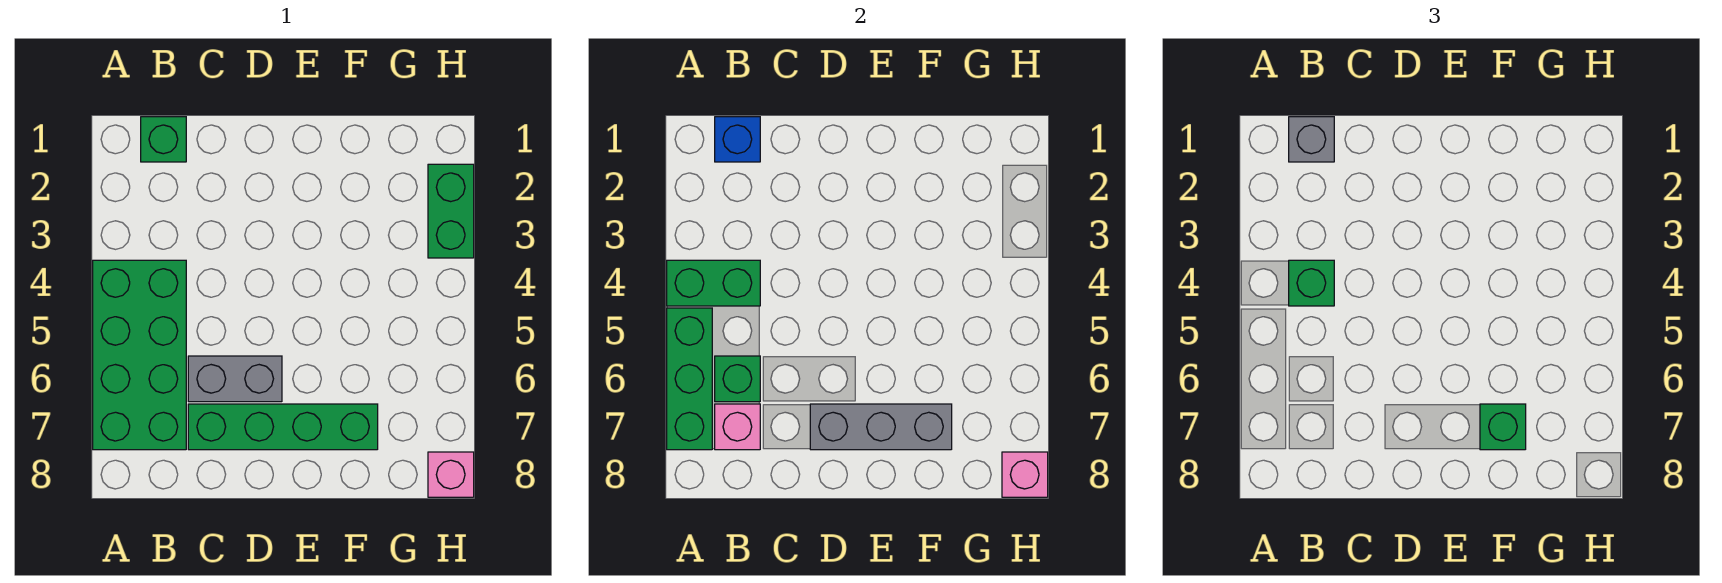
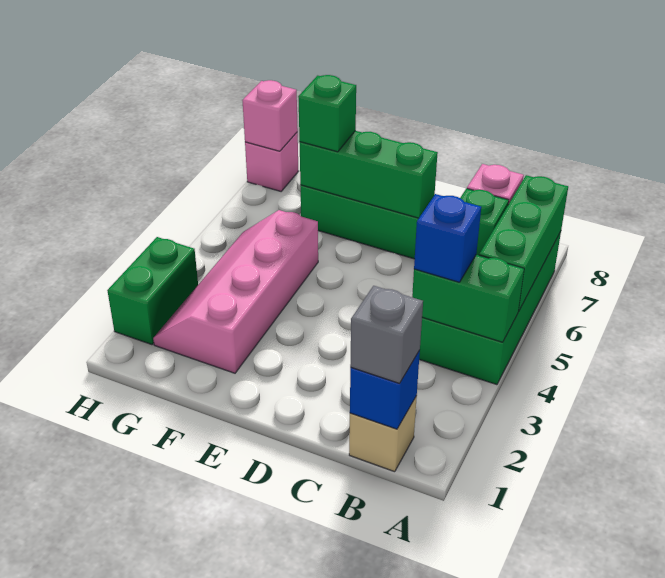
green 1x1 brick [141,117,186,162] -> tan 1x1 brick [349,396,417,472]
green 1x1 brick [1289,260,1334,306] -> blue 1x1 brick [414,194,481,282]
grey 1x2 brick [188,356,282,402] -> none
grey 1x3 brick [810,404,952,450] -> green 1x3 brick [300,131,438,218]
none -> pink 2x4 slope [153,210,318,373]

